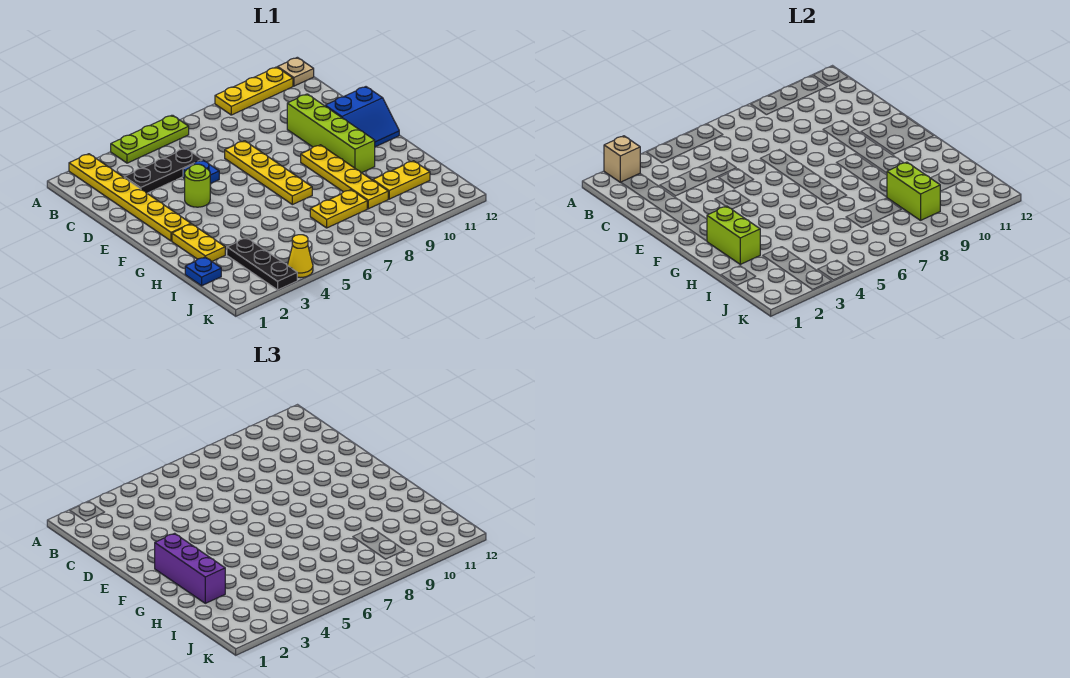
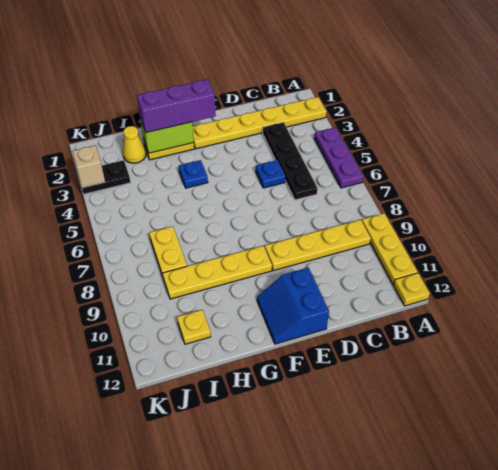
tan 1x1 brick [604,136,640,182] -> tan 1x1 brick moved to [72,145,105,188]
lime 1x3 plate [111,115,189,163] -> purple 1x3 plate [314,127,363,188]
tan 1x1 plate [278,57,314,86] -> yellow 1x1 plate [393,273,430,306]
black 1x3 plate [124,148,202,193] -> black 1x4 plate [263,122,318,200]
yellow 1x4 plate [225,141,312,205] -> yellow 1x4 plate moved to [265,220,371,271]
lime 1x4 brick [287,94,375,173] -> none
lime 1x1 round brick [185,164,210,207] -> none
blue 1x1 plate [185,257,221,286] -> blue 1x1 plate moved to [179,160,208,188]
black 1x3 plate [227,238,297,290] -> black 1x2 plate [82,160,131,194]
lime 1x2 brick [887,162,940,220] -> none
yellow 1x2 plate [373,161,430,199] -> yellow 1x1 plate [177,310,211,344]
yellow 1x1 cone [287,235,313,278] -> yellow 1x1 cone moved to [123,126,146,163]

